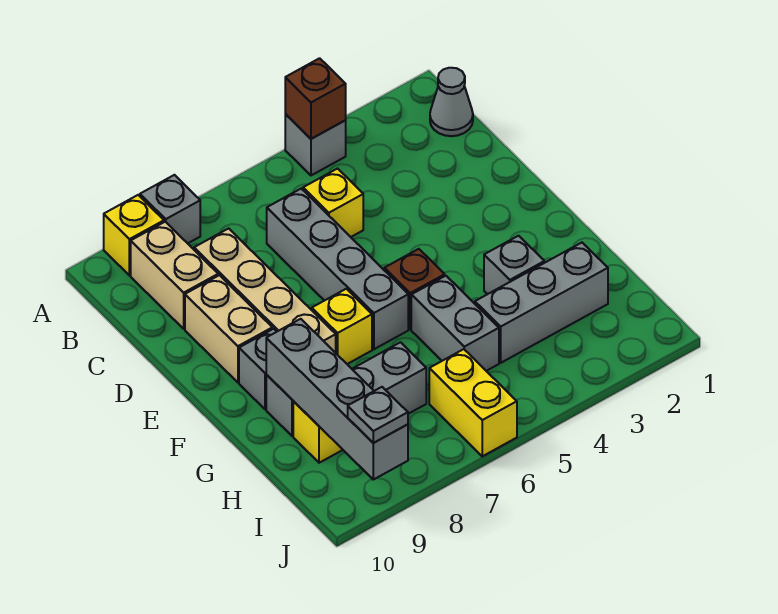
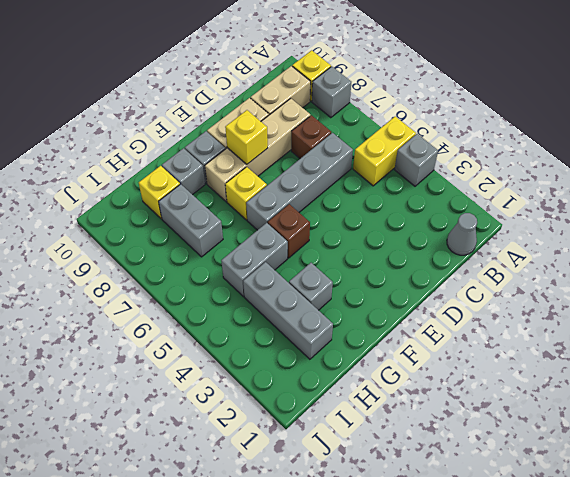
brown 1x1 brick [285,58,346,139] -> brown 1x1 brick moved to [291,115,331,159]
yellow 1x1 brick [303,169,363,237] -> yellow 1x1 brick moved to [225,110,268,164]
grey 1x4 brick [266,319,408,480] -> none
yellow 1x2 brick [429,349,517,456] -> yellow 1x2 brick moved to [353,117,416,186]
grey 1x1 plate [348,387,408,443] -> none

